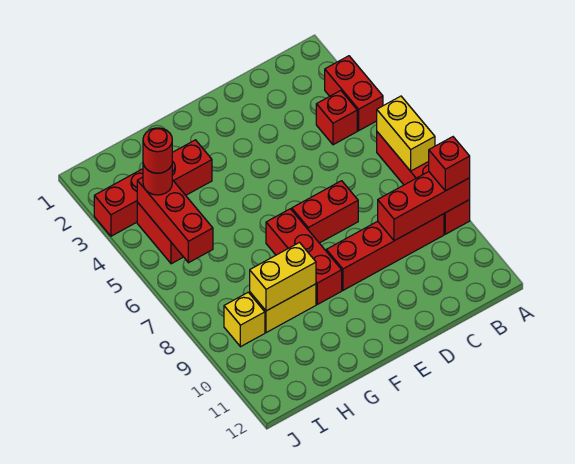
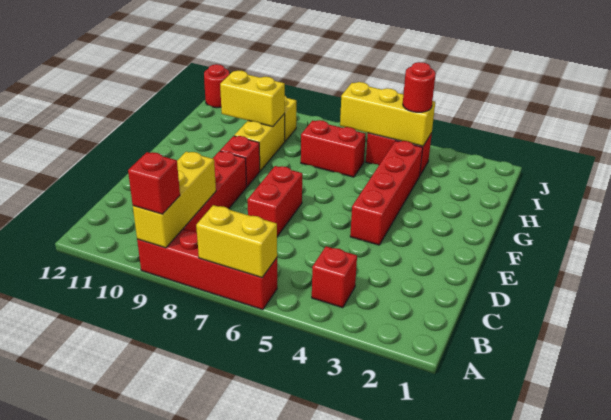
red 1x2 brick [325,56,383,131] -> red 1x2 brick moved to [301,120,366,177]
red 1x3 brick [378,172,470,241] -> yellow 1x3 brick [133,152,216,248]
red 1x3 brick [266,209,342,304] -> red 1x1 brick [220,136,260,187]
red 1x4 brick [94,140,212,236] -> red 1x4 brick moved to [350,141,423,245]
yellow 1x2 brick [250,243,316,311] -> yellow 1x2 brick turned to [220,71,285,127]
red 1x3 brick [137,177,213,263] -> yellow 1x3 brick [340,82,435,146]
red 1x1 round brick [143,128,172,173] -> red 1x1 round brick moved to [204,64,230,108]

